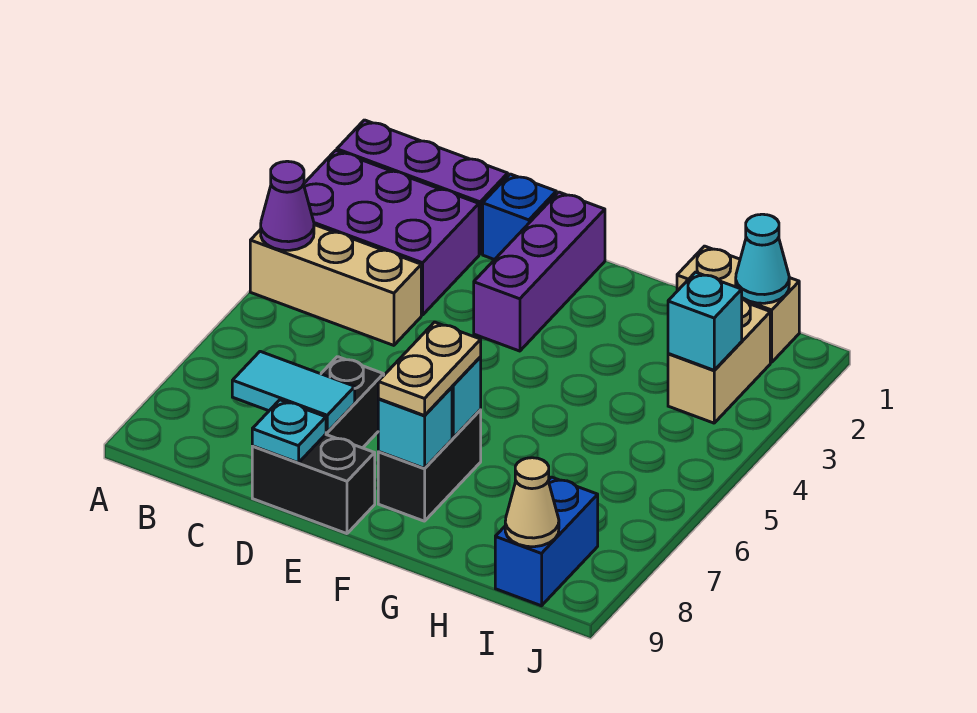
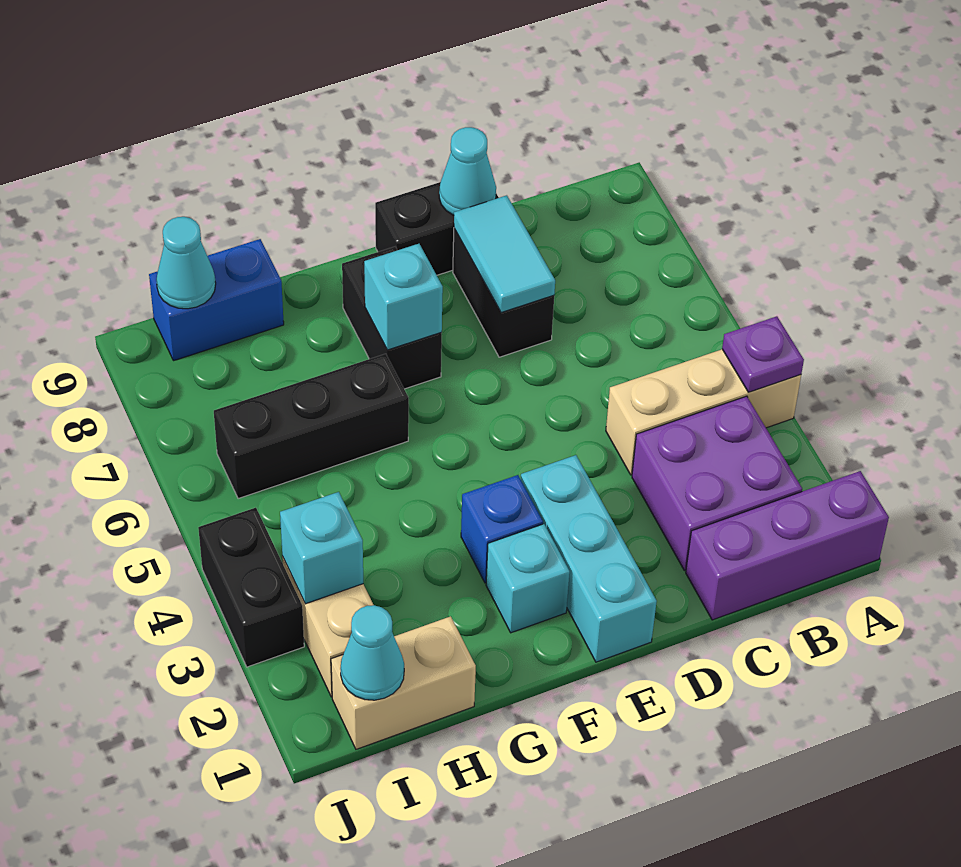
purple 2x3 brick [304,150,479,315] -> purple 2x2 brick [632,396,802,571]
purple 1x1 cone [261,161,314,250] -> purple 1x1 plate [722,316,804,392]
cyan 1x2 tile [232,351,355,432] -> cyan 1x2 tile turned to [454,195,555,313]
blue 1x1 brick [483,174,556,260] -> blue 1x1 brick moved to [461,475,543,583]
cyan 1x1 plate [252,400,326,463] -> cyan 1x1 cone [439,127,496,215]
purple 1x3 brick [474,192,605,351] -> cyan 1x3 brick [521,455,657,662]
tan 1x2 plate [378,322,481,416] -> none
cyan 1x1 brick [378,387,452,468] -> cyan 1x1 brick moved to [486,524,570,633]
none -> black 1x3 brick [214,354,409,499]
blue 1x2 brick [495,477,598,606] -> blue 1x2 brick turned to [149,239,284,361]
tan 1x1 cone [505,458,559,547] -> cyan 1x1 cone [156,217,216,309]
none -> black 1x2 brick [198,508,304,667]

